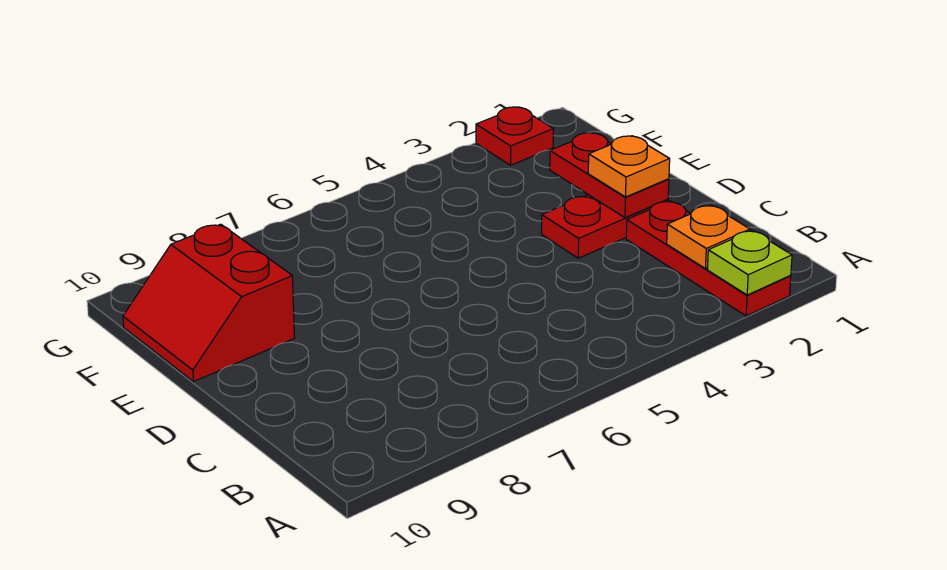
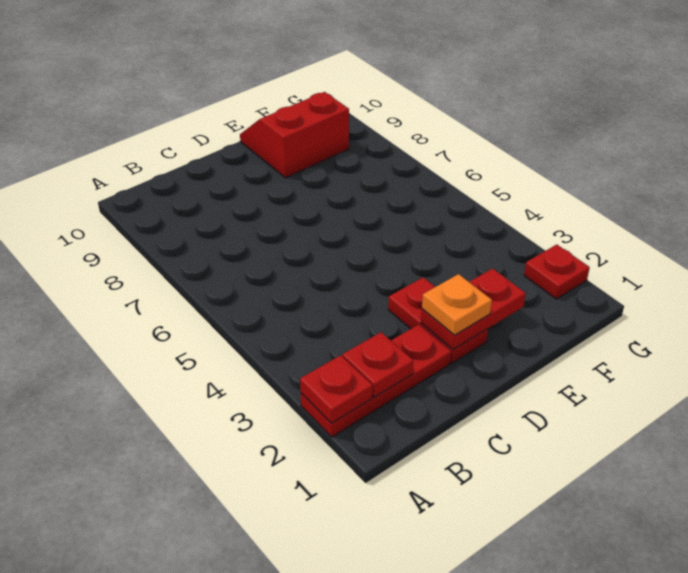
lime 1x1 plate [707,231,792,295] -> red 1x1 plate [300,355,372,423]
orange 1x1 plate [667,205,750,269] -> red 1x1 plate [342,332,413,397]

